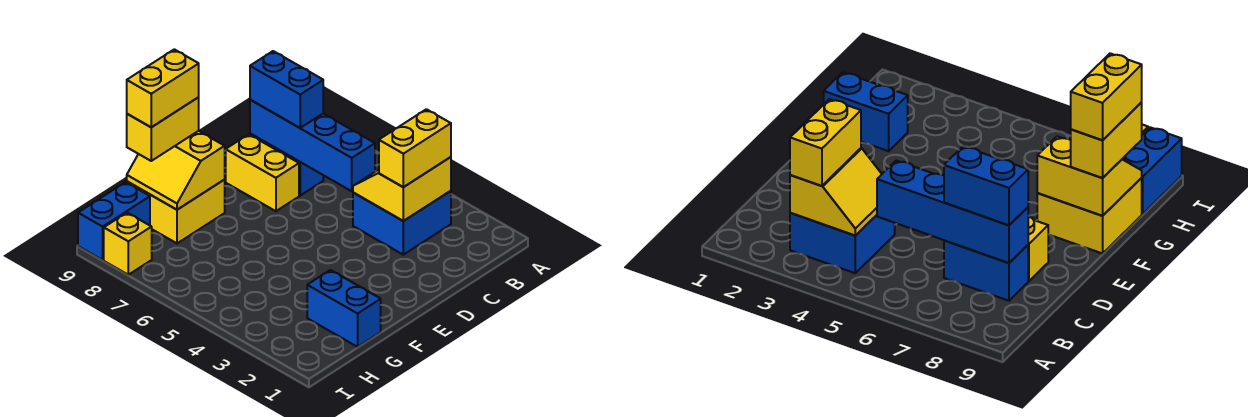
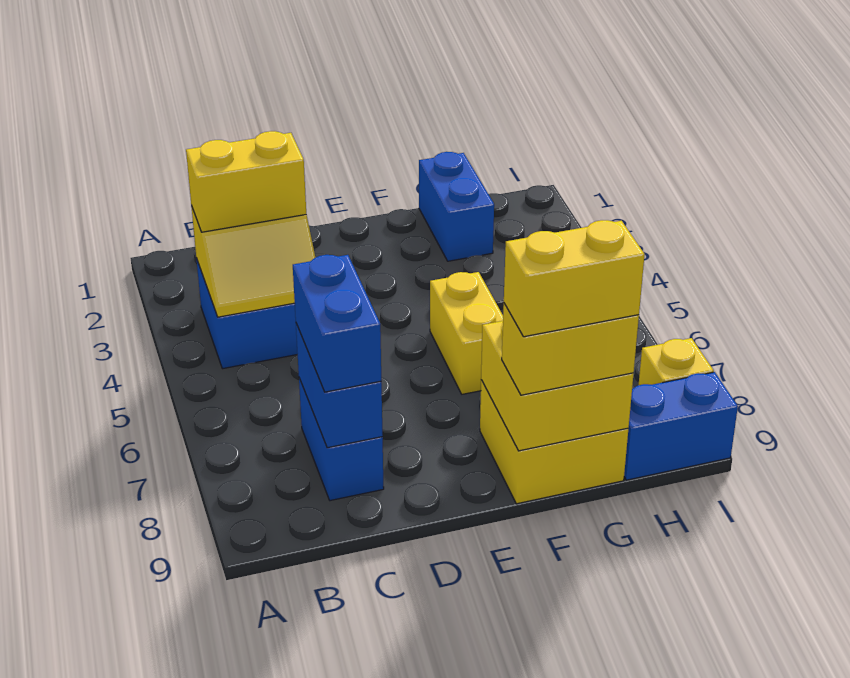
blue 1x4 brick [250,100,375,191] -> blue 1x2 brick [296,324,383,448]
yellow 1x2 brick [226,134,299,211] -> yellow 1x2 brick moved to [430,272,503,394]
yellow 2x2 slope [127,131,225,210] -> yellow 2x2 brick [481,321,634,451]

